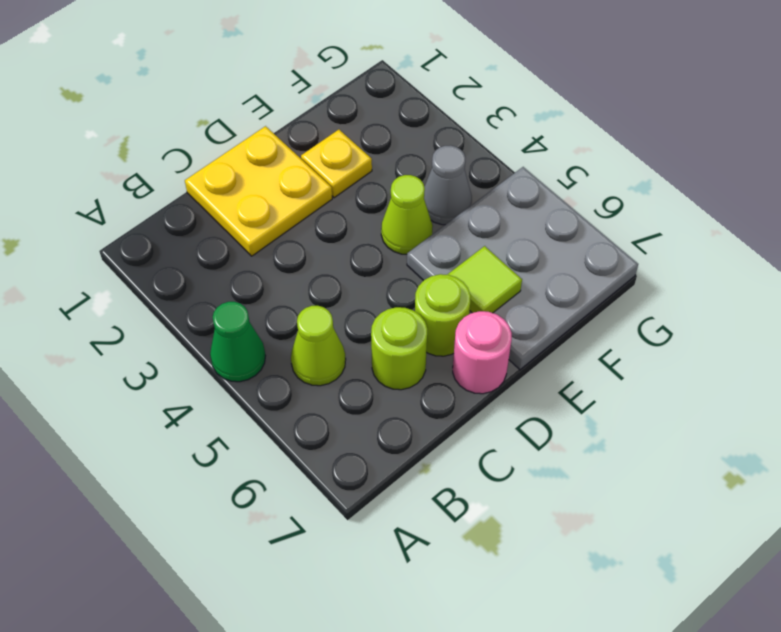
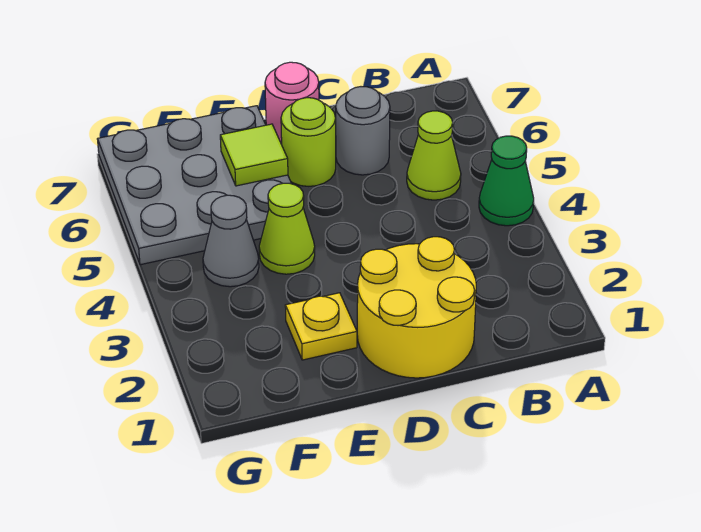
yellow 2x2 plate [185,126,332,256] -> yellow 2x2 round brick [357,237,476,378]
lime 1x1 round brick [371,307,427,390] -> grey 1x1 round brick [336,87,390,175]

